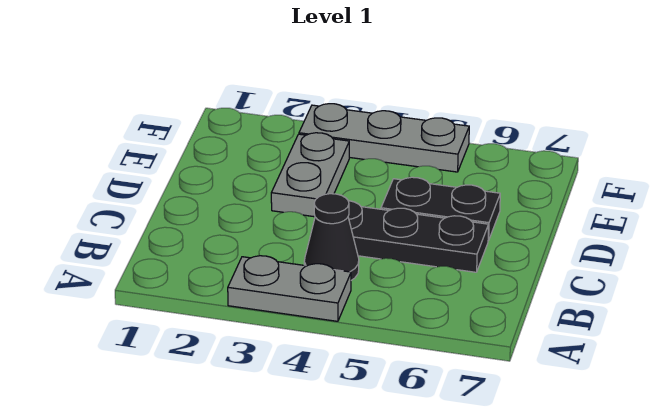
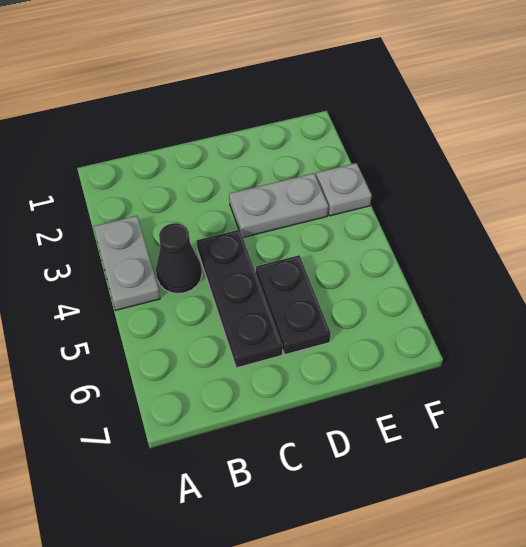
grey 1x3 plate [299,104,469,172] -> grey 1x1 plate [316,163,372,216]

